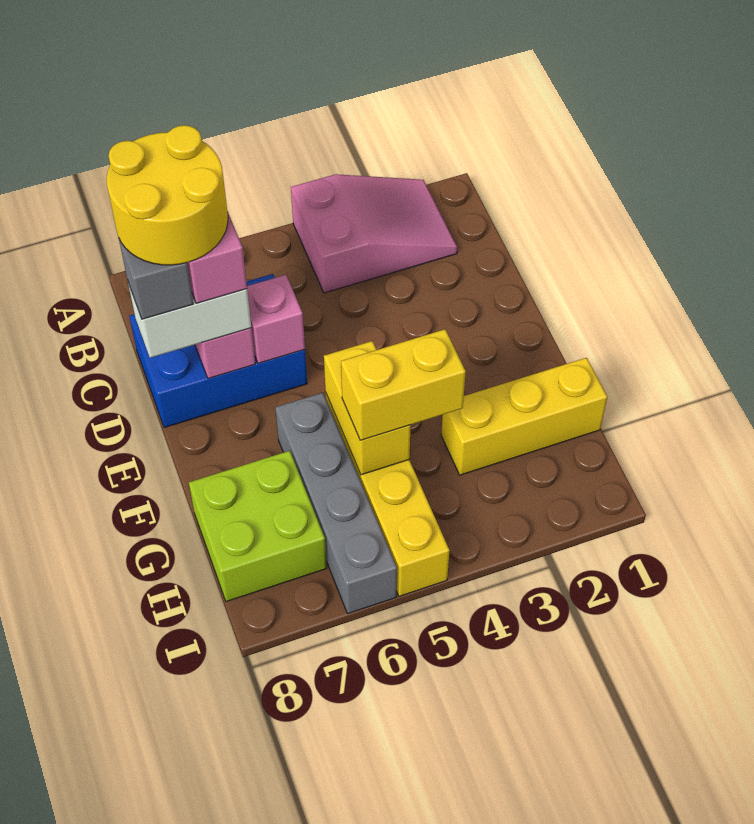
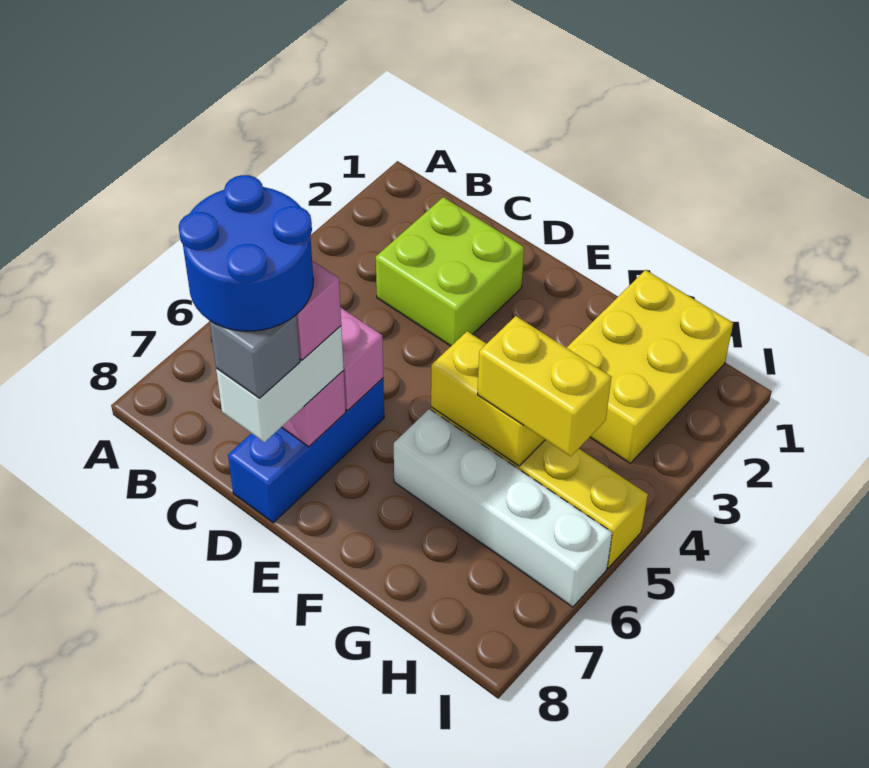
pink 2x3 slope [291,174,458,293] -> none
blue 2x3 brick [129,274,307,428] -> blue 1x3 brick [228,378,384,523]
yellow 2x2 round brick [107,125,228,265] -> blue 2x2 round brick [179,175,313,331]
grey 1x4 brick [275,393,397,614] -> white 1x4 brick [394,409,612,607]
yellow 1x3 brick [441,358,607,475] -> yellow 2x3 brick [567,270,733,463]
yellow 1x2 brick [341,329,466,440] -> yellow 1x2 brick turned to [477,316,611,456]
lime 2x2 brick [189,451,327,602] -> lime 2x2 brick moved to [376,197,524,346]

